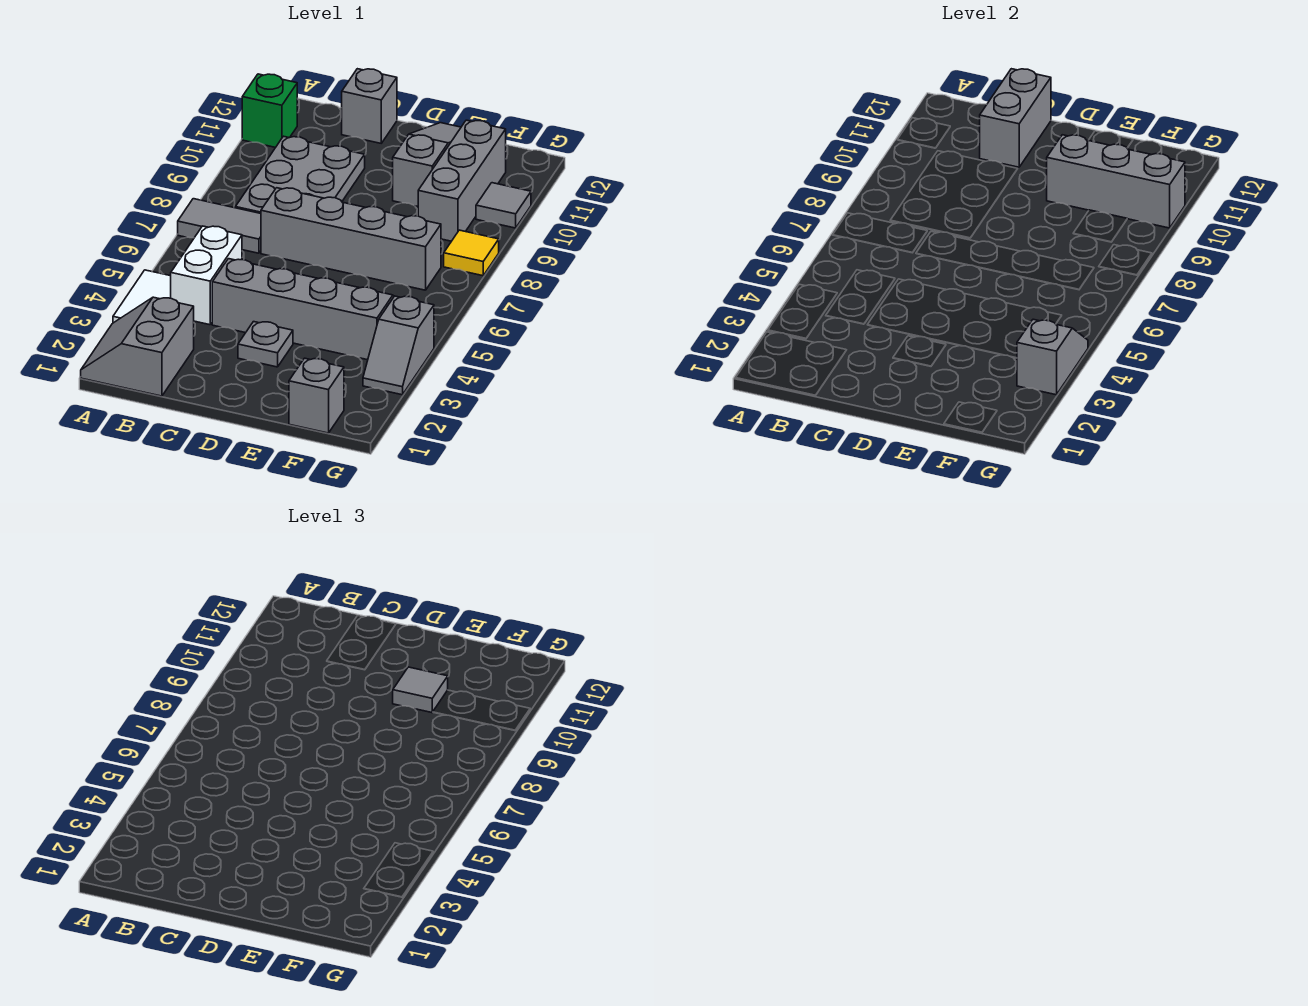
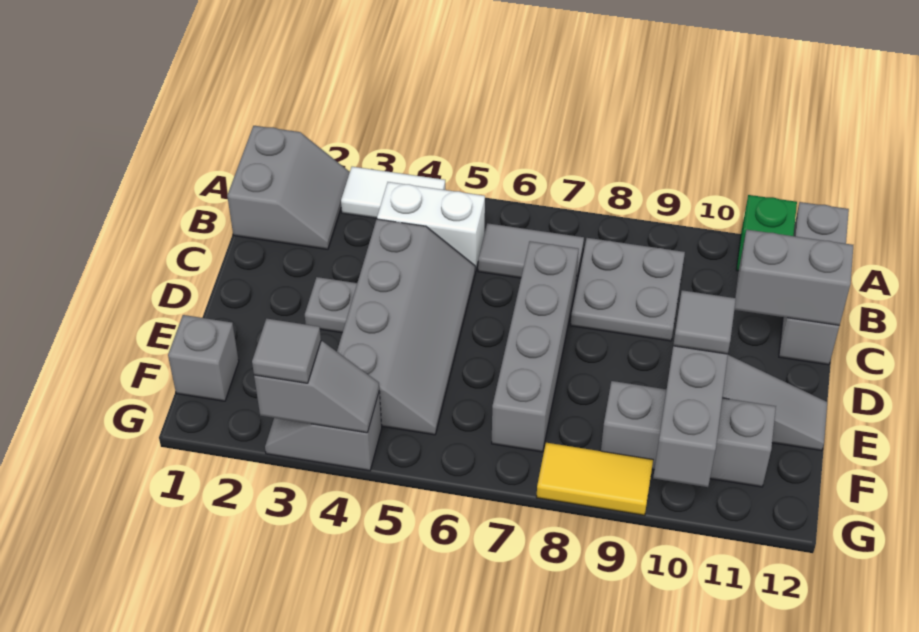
grey 2x2 slope [81,297,194,396] -> grey 2x2 slope turned to [227,126,350,249]
grey 1x2 tile [178,199,261,253] -> grey 1x2 tile turned to [478,223,584,283]
grey 2x3 plate [235,136,365,213] -> grey 2x2 plate [571,238,685,341]
grey 1x1 brick [342,69,397,143] -> grey 1x3 brick [779,202,849,365]
yellow 1x1 tile [444,230,499,276] -> yellow 1x2 tile [536,443,653,515]
grey 1x1 tile [476,183,531,228] -> grey 1x1 tile moved to [252,319,321,383]

